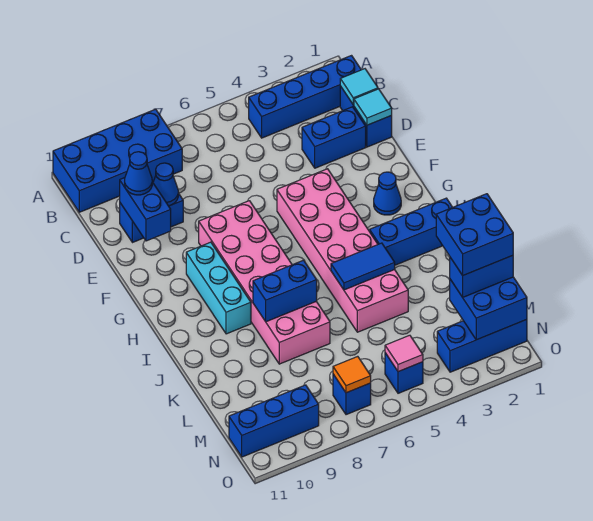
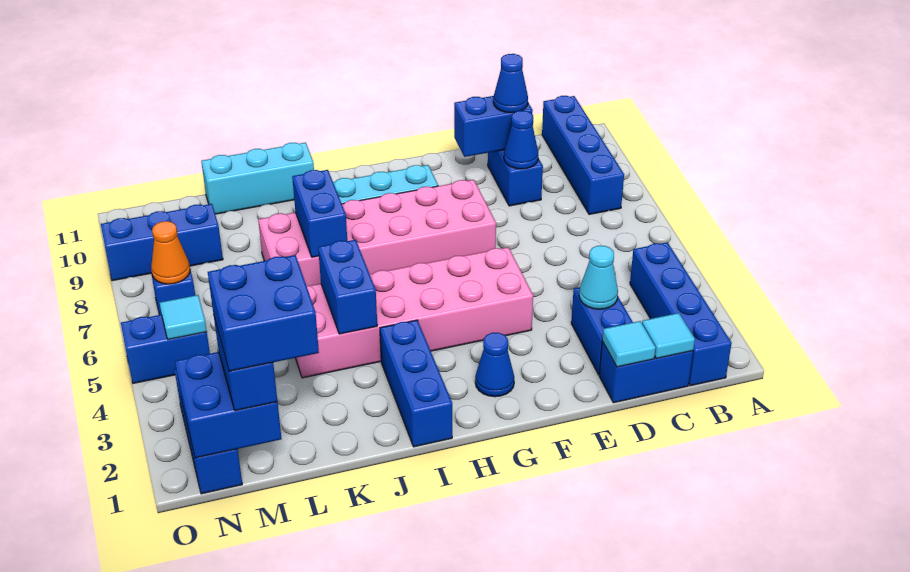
blue 2x4 brick [53,109,182,212] -> blue 1x4 brick [542,96,624,214]
none -> cyan 1x1 cone [579,246,618,309]
blue 1x2 tile [331,243,395,290] -> blue 1x2 brick [318,240,377,334]
none -> cyan 1x3 brick [201,143,314,214]
blue 1x1 brick [385,353,423,393] -> blue 1x2 brick [121,315,210,383]
pink 1x1 tile [385,335,423,372] -> cyan 1x1 tile [160,295,207,339]
orange 1x1 tile [333,356,371,393] -> orange 1x1 cone [151,221,190,284]
blue 1x3 brick [229,385,319,457] -> blue 1x3 brick turned to [101,204,223,281]

